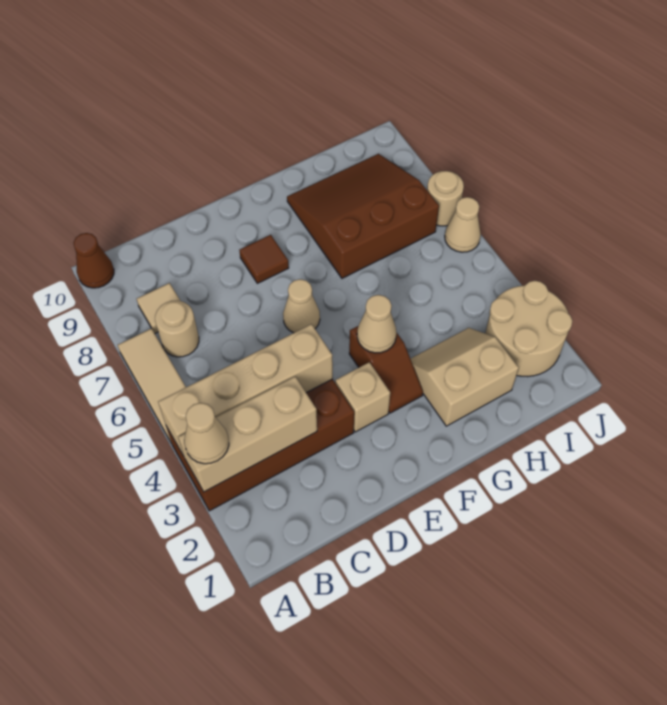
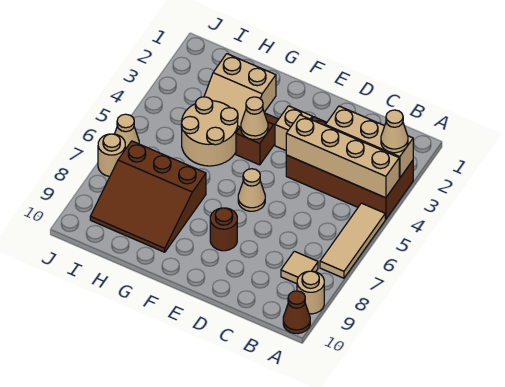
tan 1x1 round brick [155,300,199,357] -> tan 1x1 round brick moved to [297,271,324,314]
brown 1x1 tile [239,235,289,283] -> brown 1x1 round brick [210,208,237,251]
tan 2x2 round brick [485,281,572,377] -> tan 2x2 round brick moved to [181,97,238,166]

